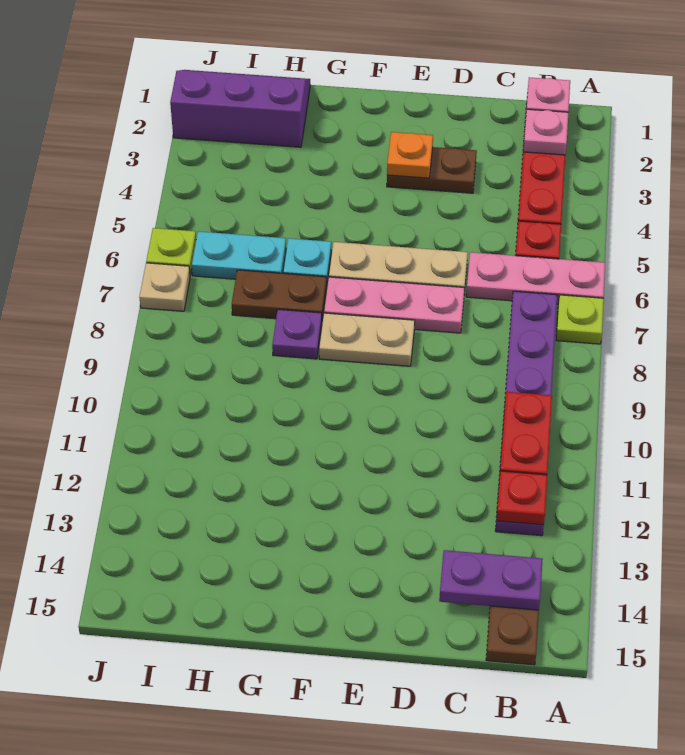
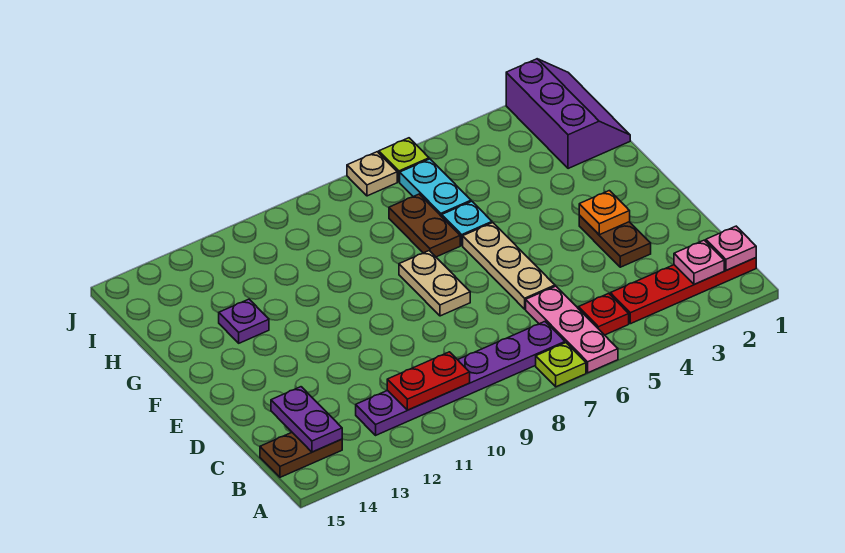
red 1x1 plate [496,471,547,525] -> none
pink 1x3 plate [324,277,465,333] -> none
purple 1x1 plate [272,309,322,359] -> purple 1x1 plate moved to [219,299,269,343]

